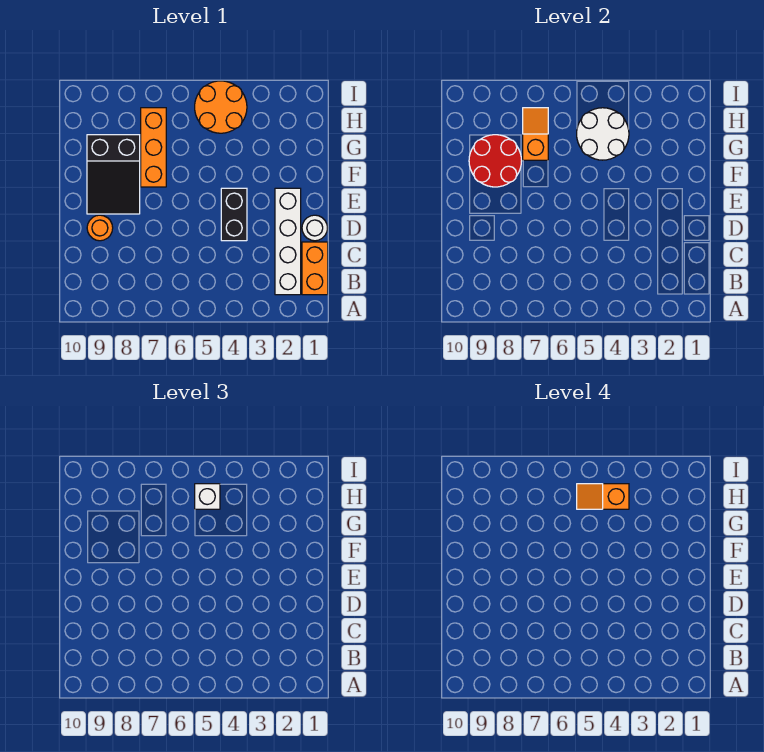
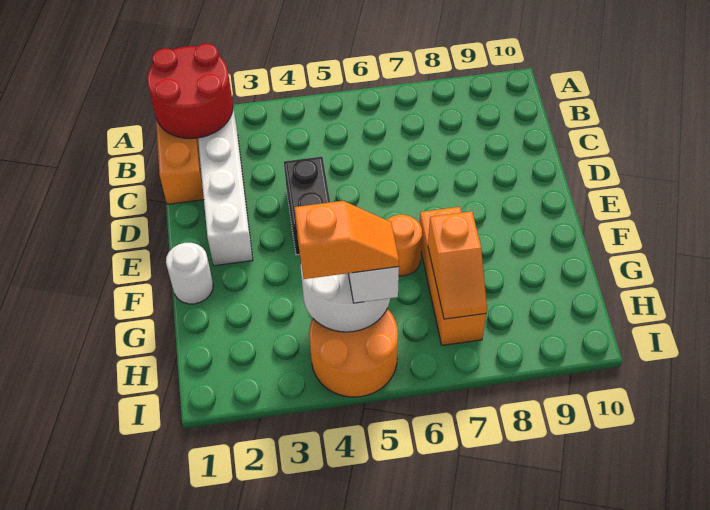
white 1x1 round brick [302,215,327,241] -> white 1x1 round brick moved to [166,243,213,304]
orange 1x1 round brick [87,215,113,241] -> orange 1x1 round brick moved to [387,215,422,276]
black 2x3 slope [87,135,140,214] -> none
red 2x2 round brick [469,135,522,187] -> red 2x2 round brick moved to [147,43,233,139]

